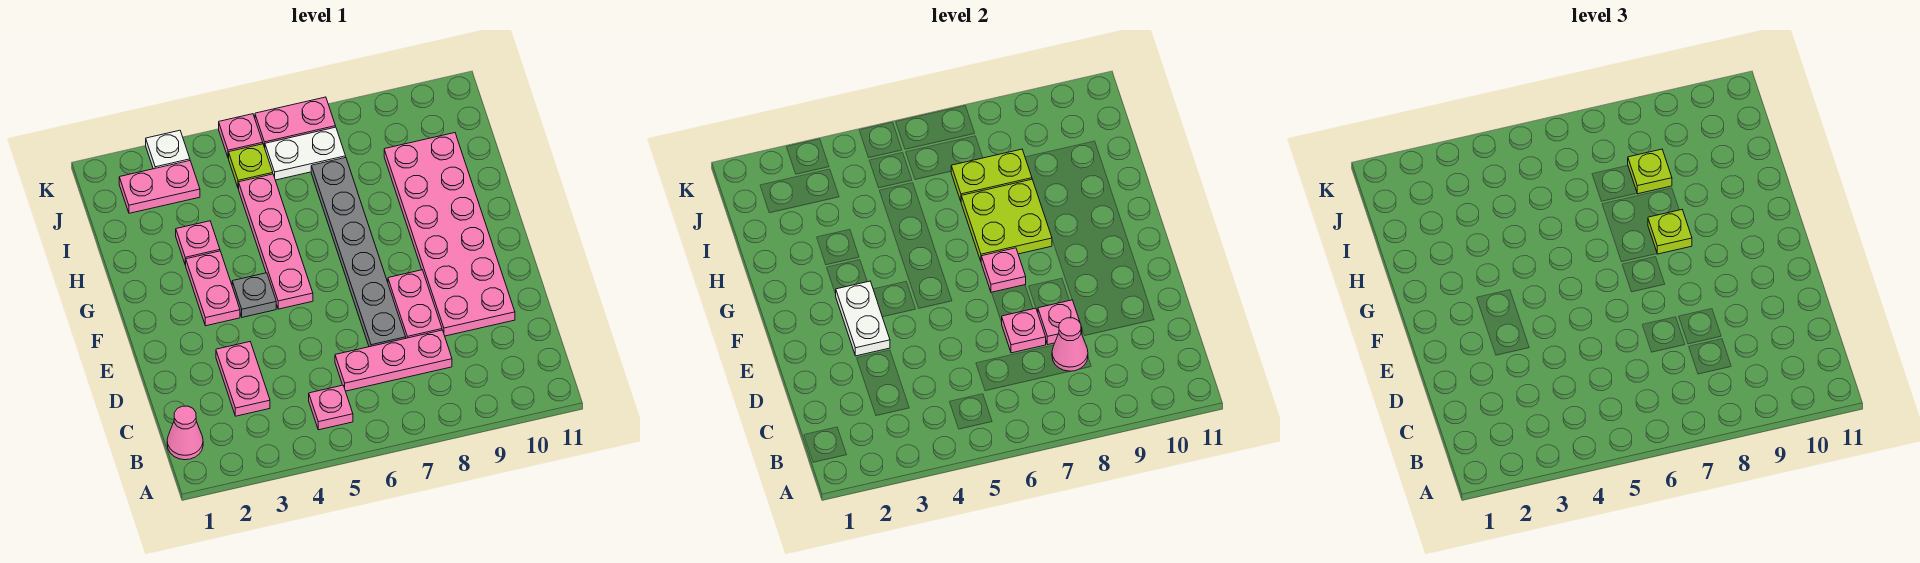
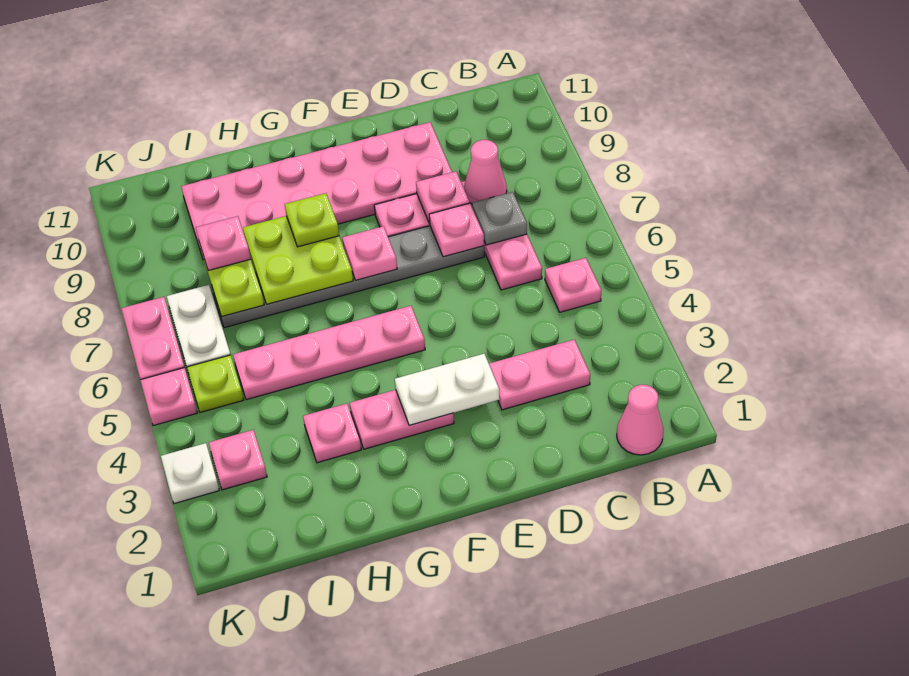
grey 1x1 plate [232,273,276,317] -> grey 1x1 plate moved to [472,192,527,245]
lime 1x1 plate [1628,149,1672,194] -> pink 1x1 plate [196,216,251,271]
pink 1x2 plate [119,161,200,213] -> pink 1x1 plate [209,430,267,490]

